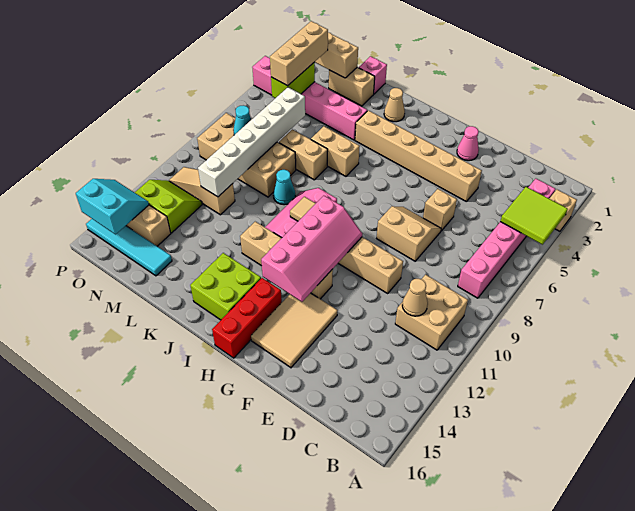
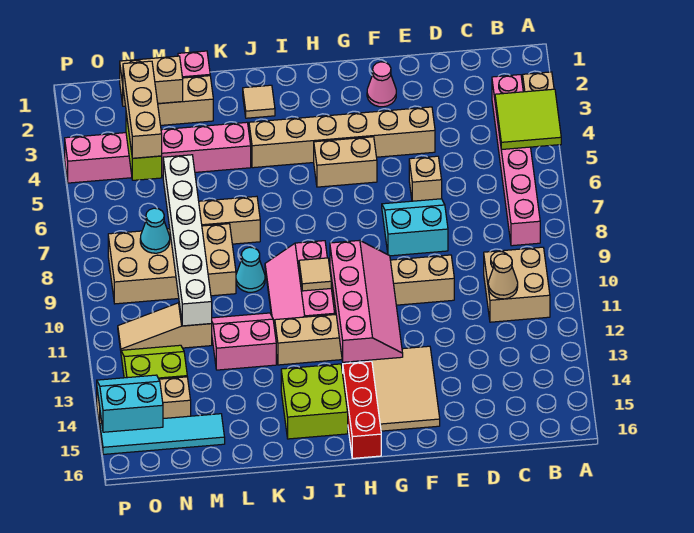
tan 2x2 slope [377,206,441,261] -> cyan 2x2 slope [382,199,448,256]
tan 1x1 cone [384,88,405,122] -> tan 1x1 tile [243,85,275,118]
tan 1x2 brick [311,126,360,176] -> tan 1x2 brick moved to [314,137,377,187]
none -> pink 2x2 slope [211,313,276,370]

